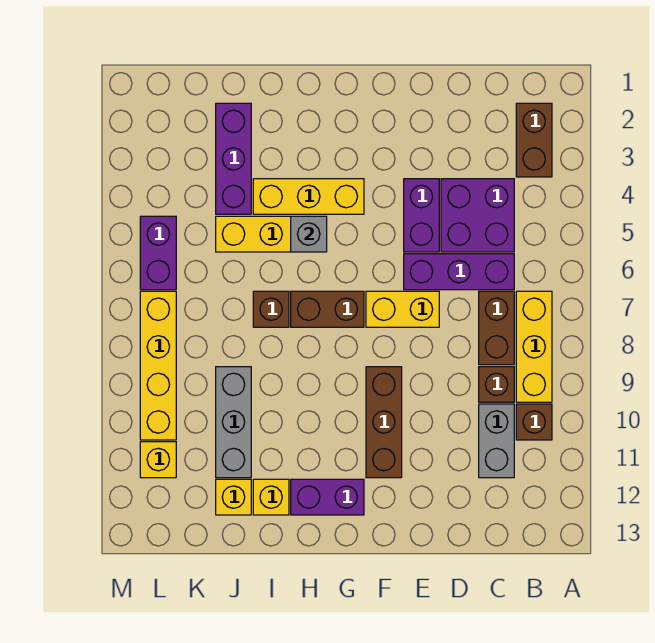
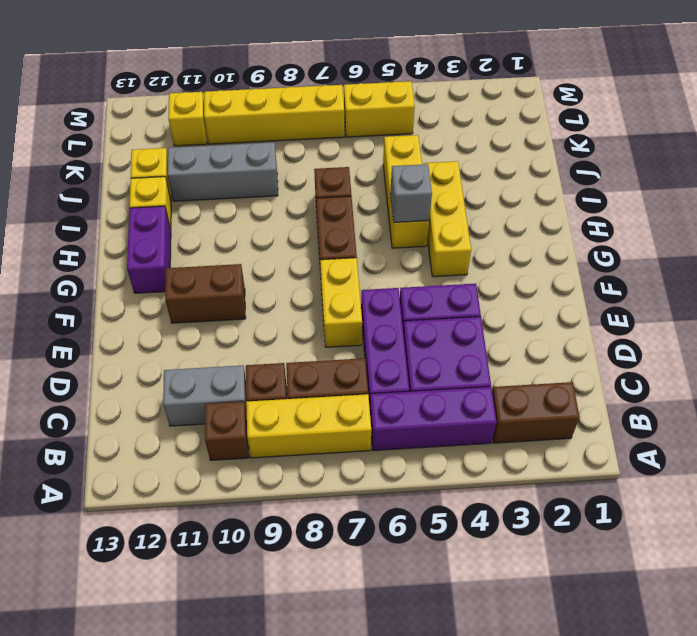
brown 1x3 brick [366,367,402,478] -> brown 1x2 brick [165,264,246,323]
purple 1x3 brick [216,103,251,214] -> purple 1x3 brick moved to [370,387,497,451]
purple 1x2 brick [140,216,176,290] -> yellow 1x2 brick [344,81,415,137]

